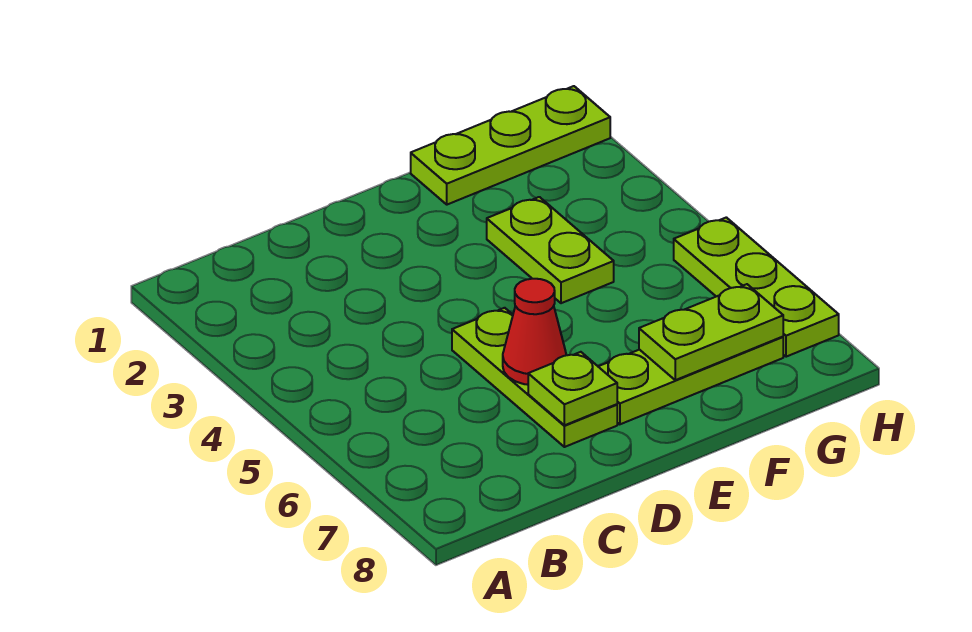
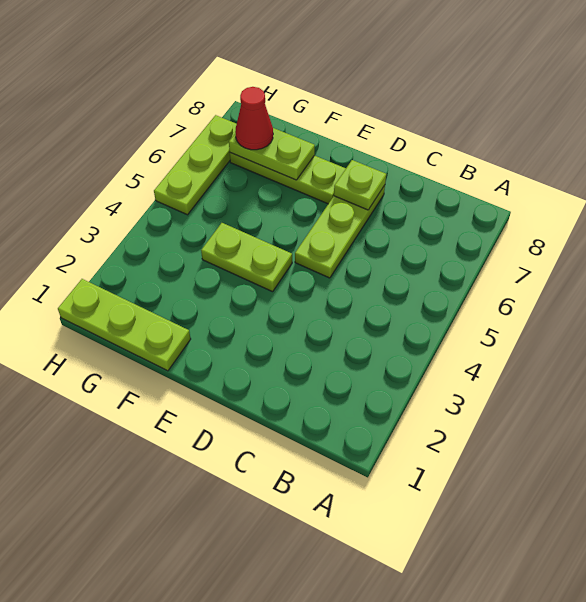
red 1x1 cone [503,279,566,385] -> red 1x1 cone moved to [235,87,273,150]
lime 1x2 plate [487,197,614,303] -> lime 1x2 plate turned to [201,223,292,292]

